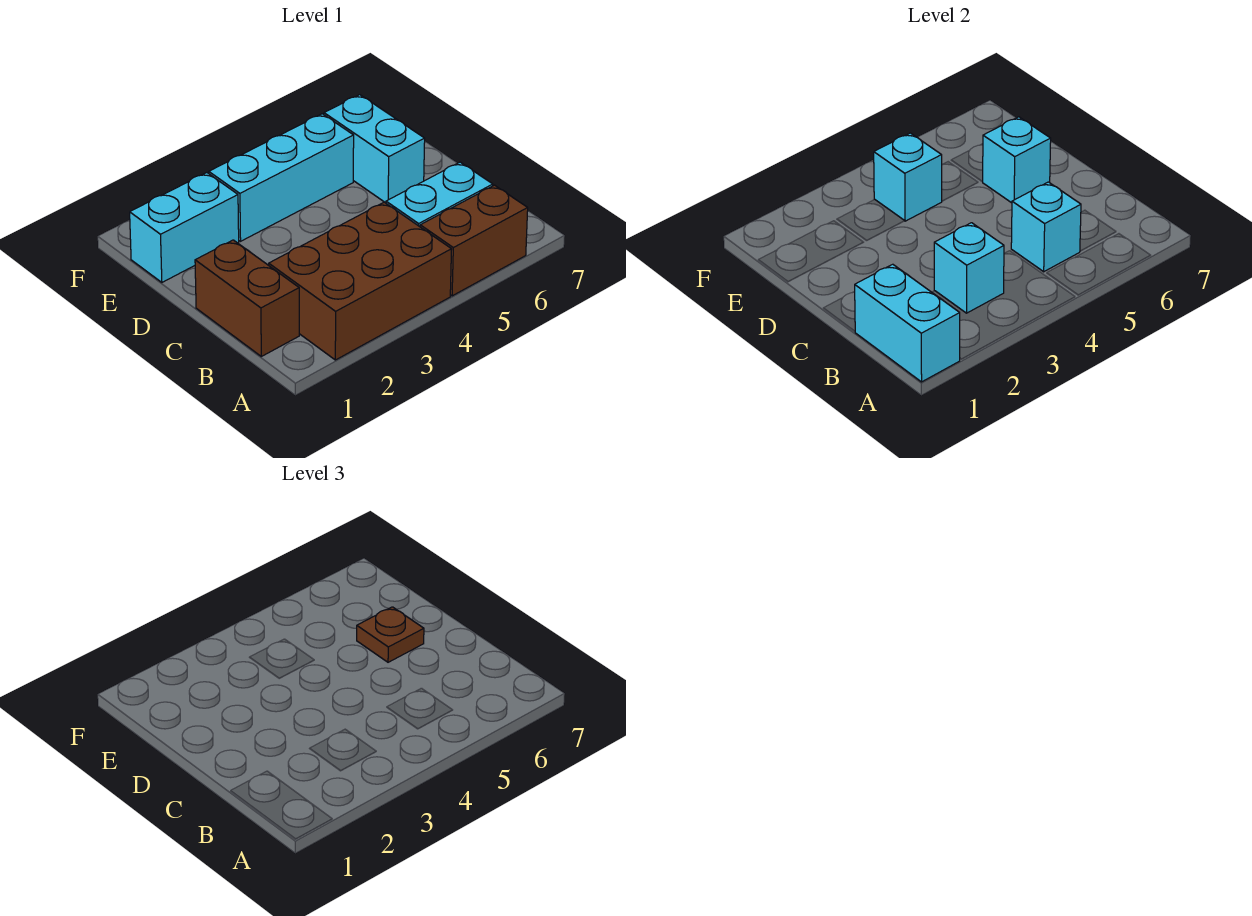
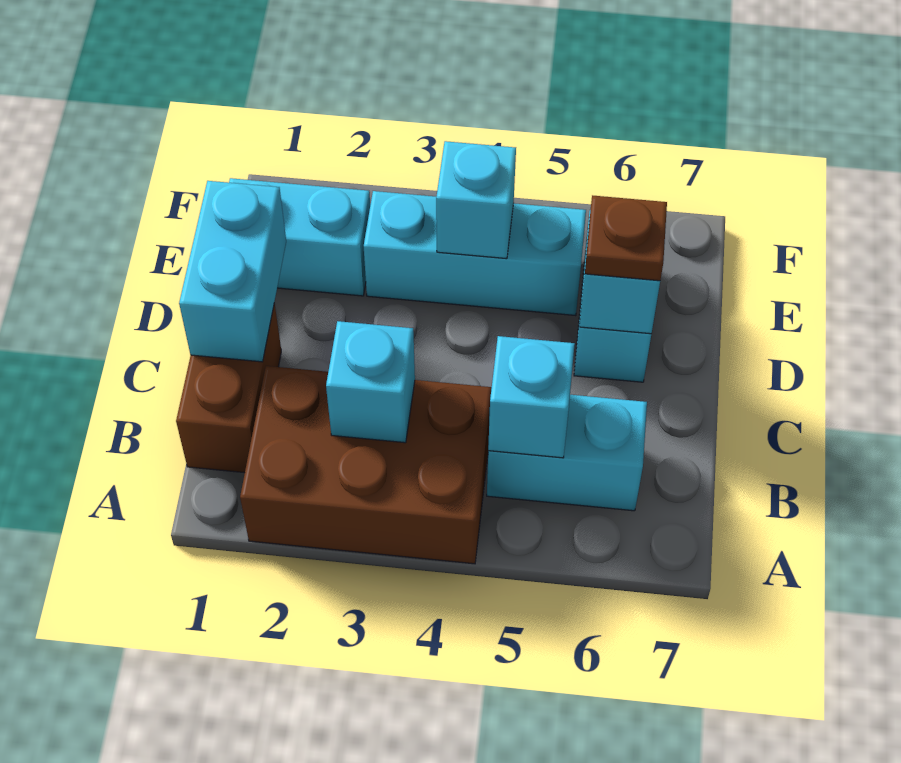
cyan 1x2 brick [855,264,960,382] -> cyan 1x2 brick moved to [179,181,286,362]
brown 1x2 brick [420,185,528,296] -> none

